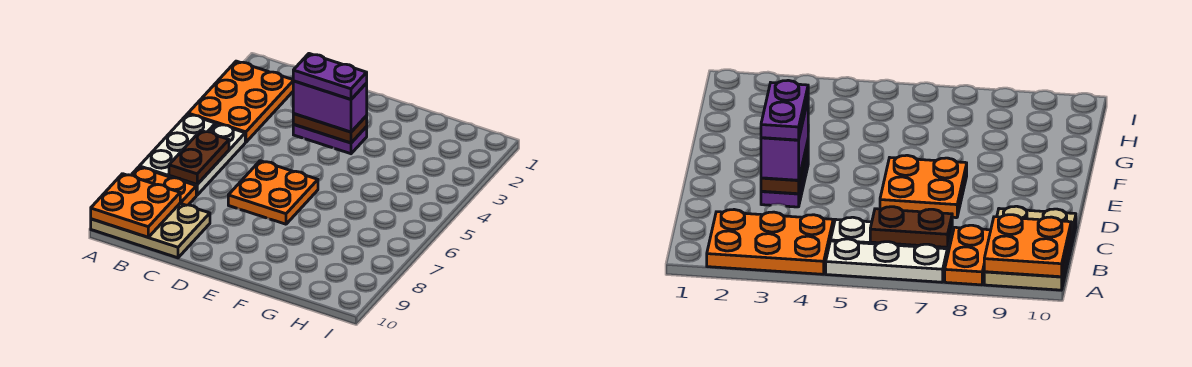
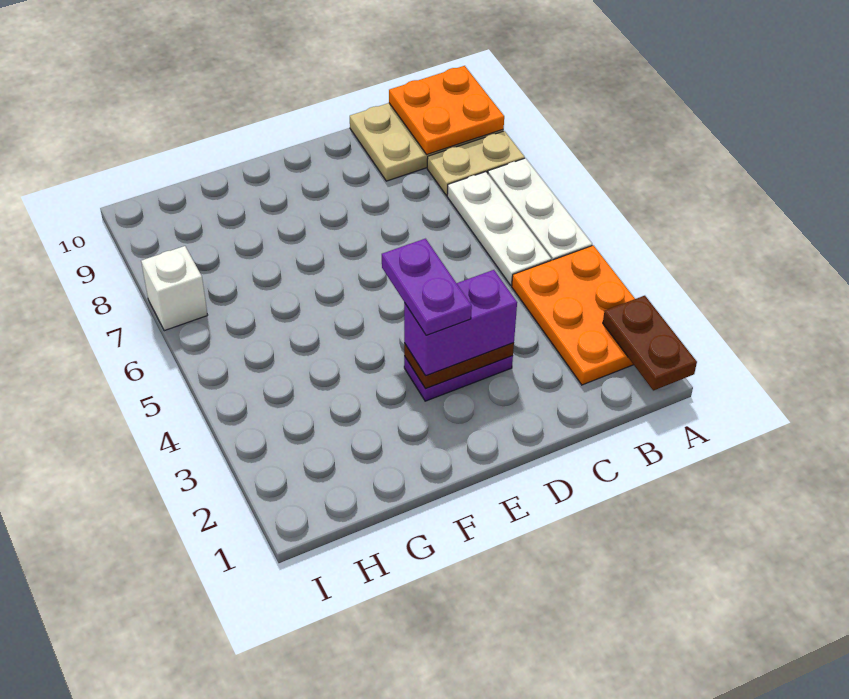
orange 1x2 plate [132,167,196,205] -> tan 1x2 plate [427,131,525,196]
brown 1x2 plate [169,131,229,184] -> brown 1x2 plate moved to [603,296,697,390]
purple 1x2 plate [293,54,367,99] -> purple 1x2 plate turned to [382,239,472,335]
orange 2x2 plate [228,161,318,224] -> none
none -> white 1x1 brick [141,246,207,331]

